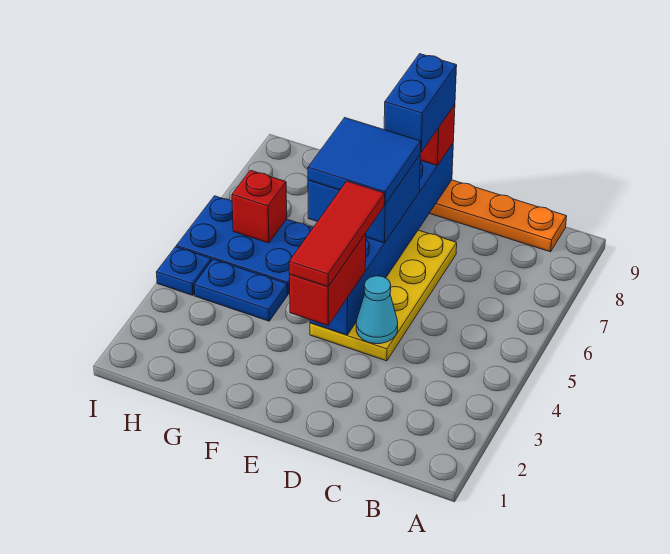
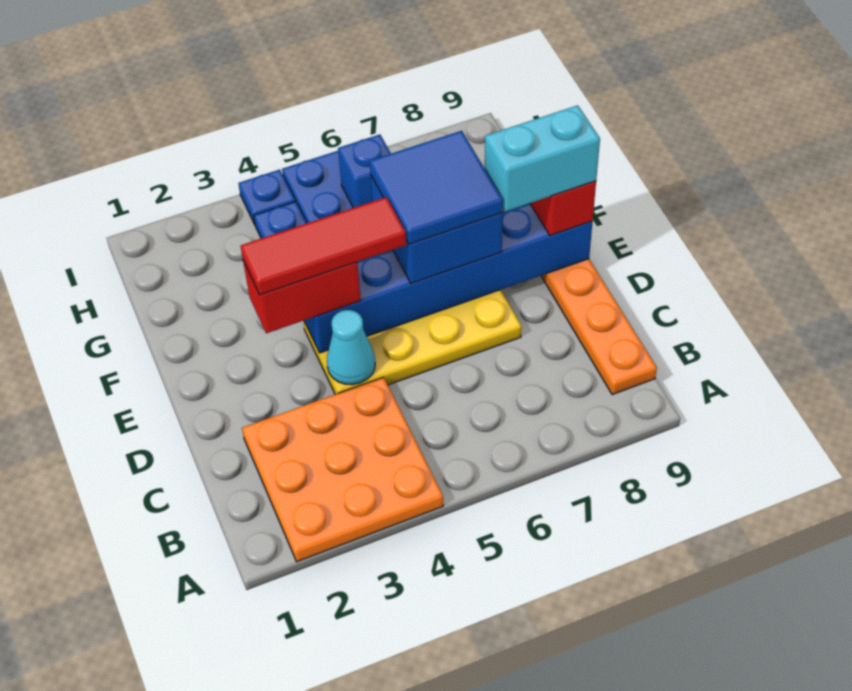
none -> orange 3x3 plate [242,377,443,562]
blue 1x2 brick [384,54,457,152] -> cyan 1x2 brick [485,105,600,211]
red 1x1 brick [232,170,287,243] -> blue 1x1 brick [338,135,391,208]

